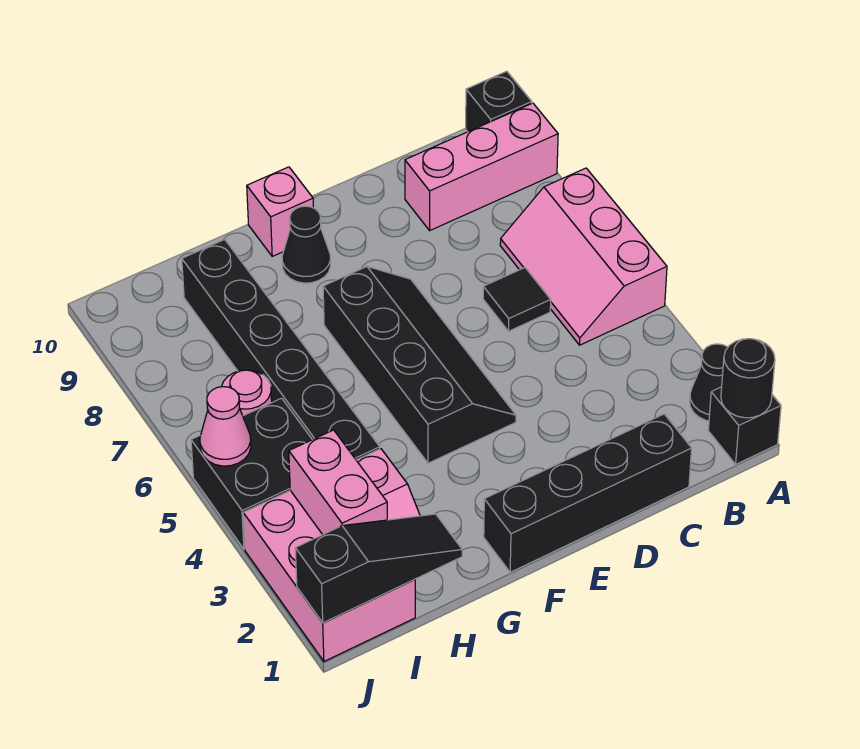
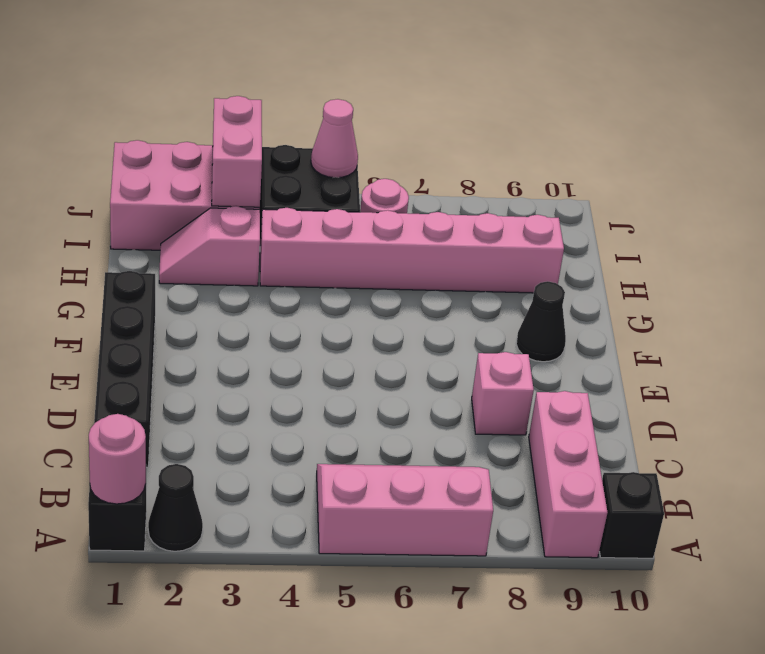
black 1x1 round brick [721,339,775,418] -> pink 1x1 round brick [89,414,146,504]
black 1x1 tile [483,268,551,331] -> none
black 2x4 slope [323,267,516,463] -> none
pink 1x1 brick [247,167,313,256] -> pink 1x1 brick moved to [472,352,534,435]
black 1x3 slope [295,514,462,623] -> none
black 1x6 brick [182,240,380,460] -> pink 1x6 brick [260,208,564,293]
pink 1x2 brick [289,430,387,535] -> pink 1x2 brick turned to [212,96,262,207]

